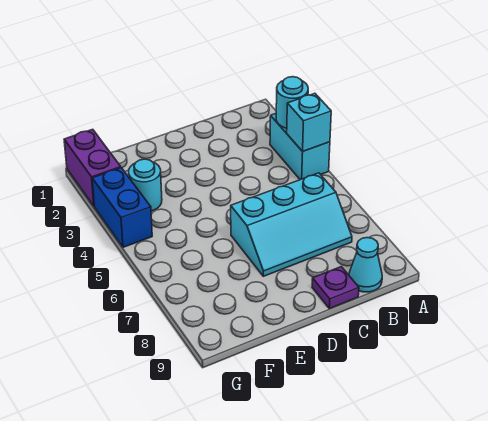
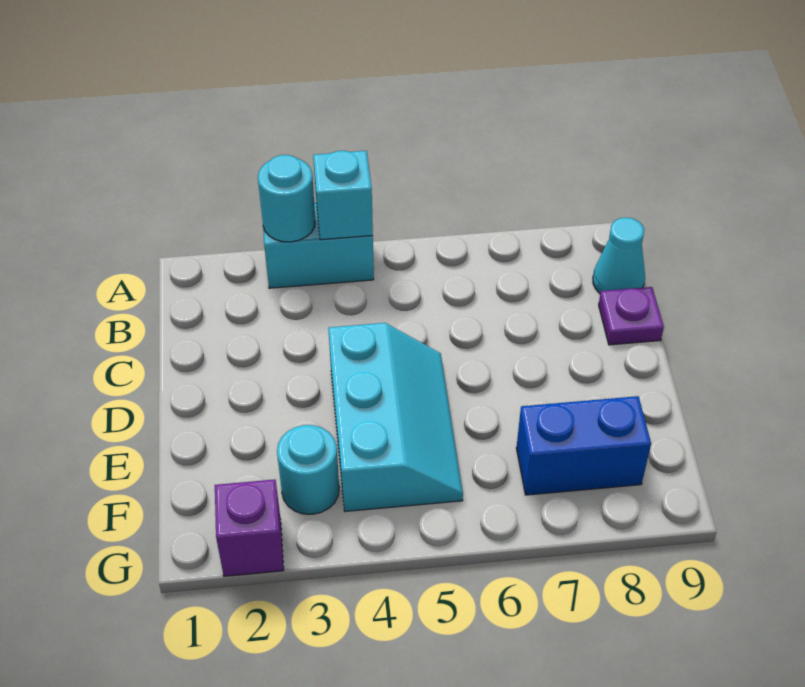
cyan 2x3 slope [231,173,352,276] -> cyan 2x3 slope moved to [328,323,463,511]
purple 1x2 brick [64,129,121,206] -> purple 1x1 brick [215,480,284,576]
blue 1x2 brick [92,168,152,247] -> blue 1x2 brick moved to [516,396,651,495]

